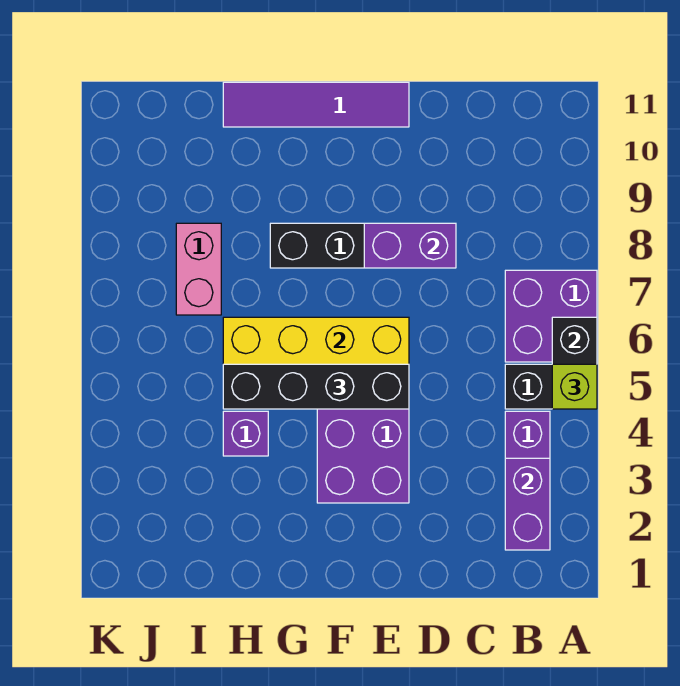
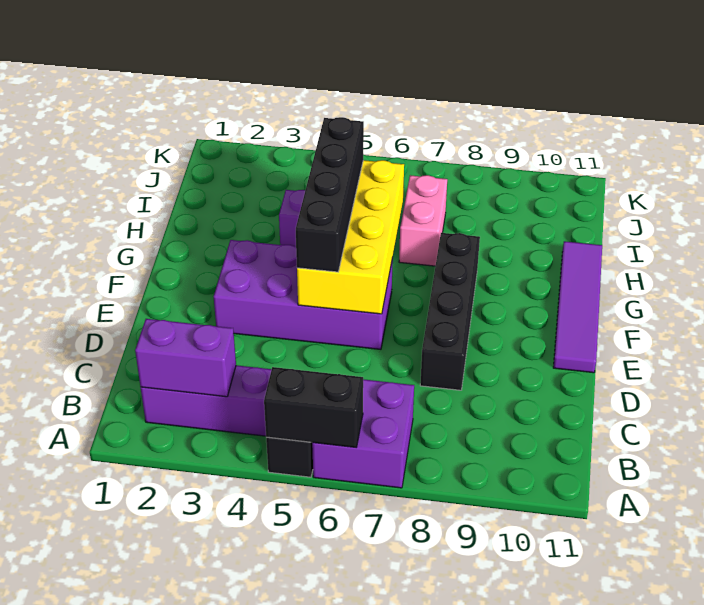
lime 1x1 brick [552,364,597,409] -> none
purple 1x2 brick [364,223,456,268] -> none
pink 1x2 brick [176,223,221,315] -> pink 1x2 brick turned to [399,175,447,266]

